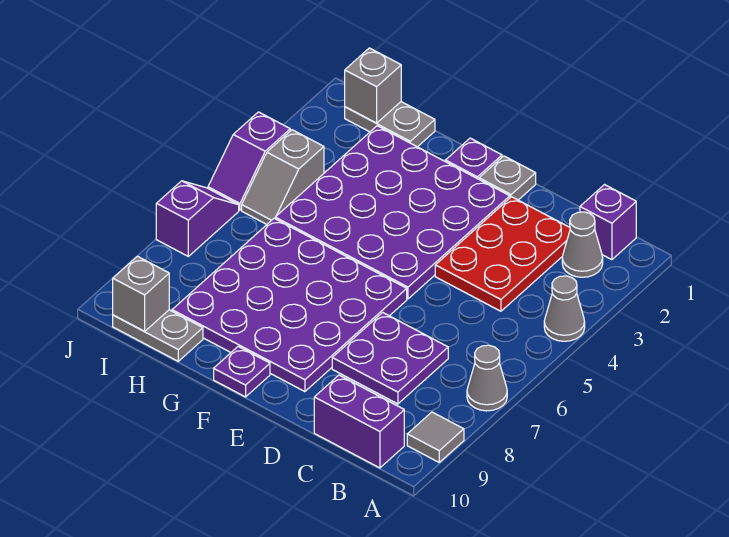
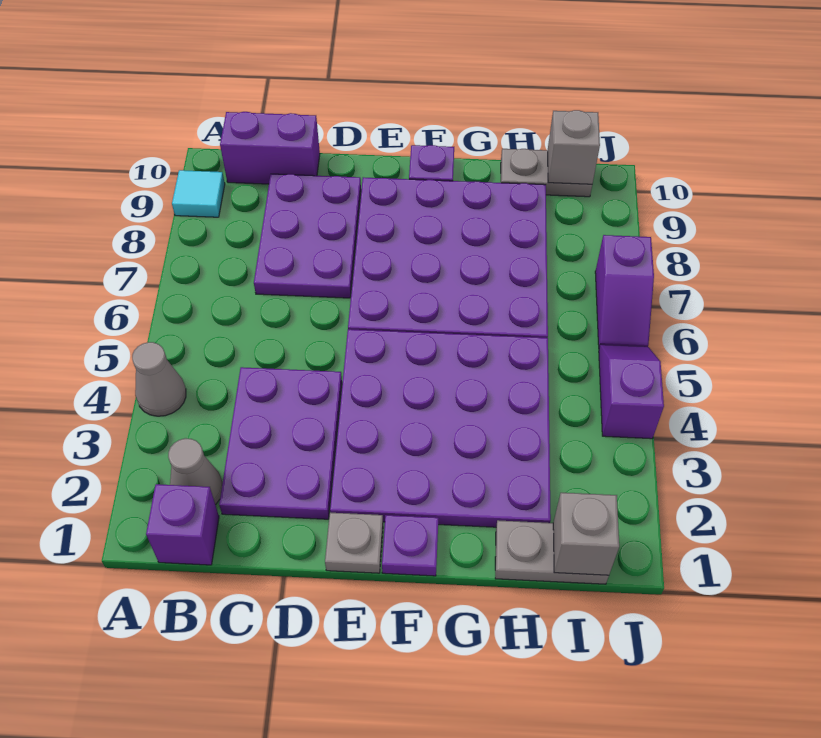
grey 1x1 cone [467,345,507,411] -> none
grey 1x1 tile [407,412,464,462] -> cyan 1x1 tile [172,170,225,217]
red 2x3 plate [435,197,570,311] -> purple 2x3 plate [219,367,342,519]
purple 2x2 plate [332,312,448,404] -> purple 2x3 plate [254,174,361,298]
grey 1x2 slope [242,130,324,224] -> none

